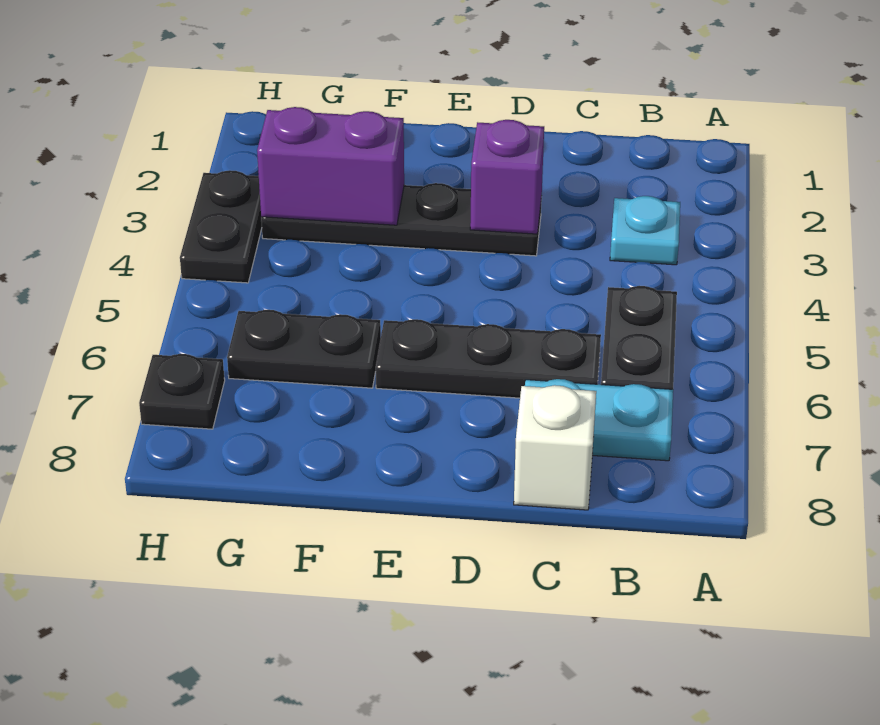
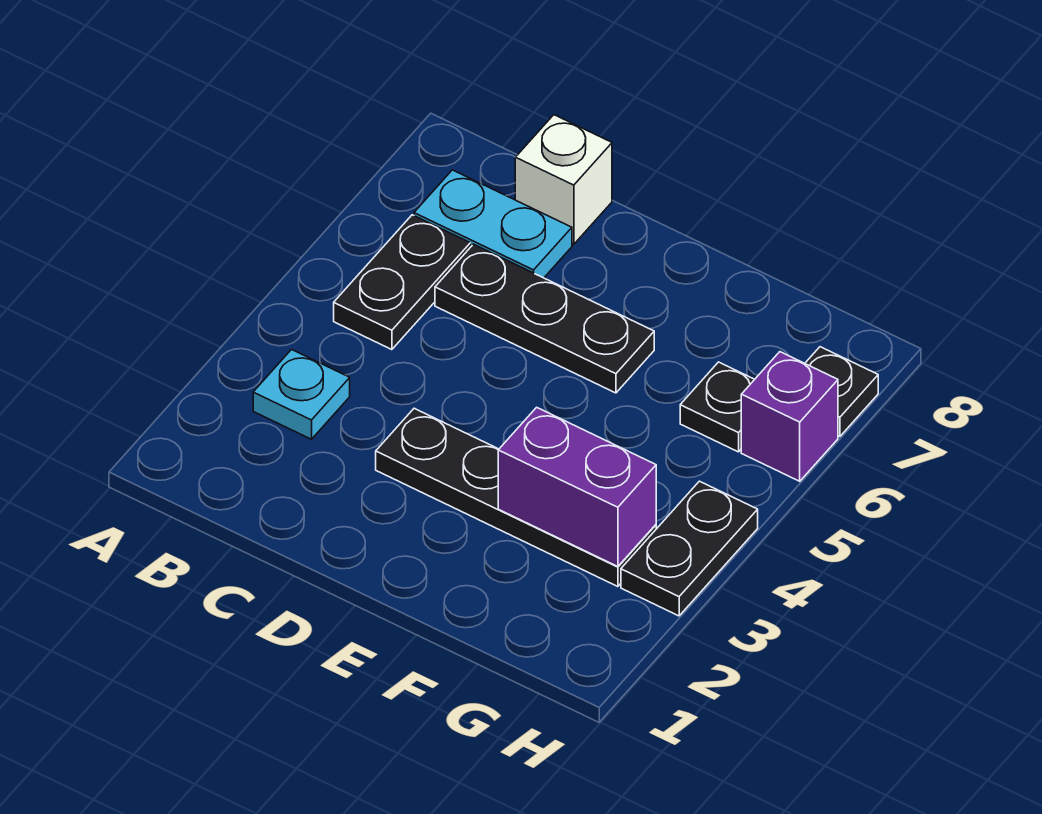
purple 1x1 brick [470,120,544,234] -> purple 1x1 brick moved to [741,352,838,481]
black 1x2 plate [227,310,381,388] -> black 1x1 plate [680,362,755,452]

